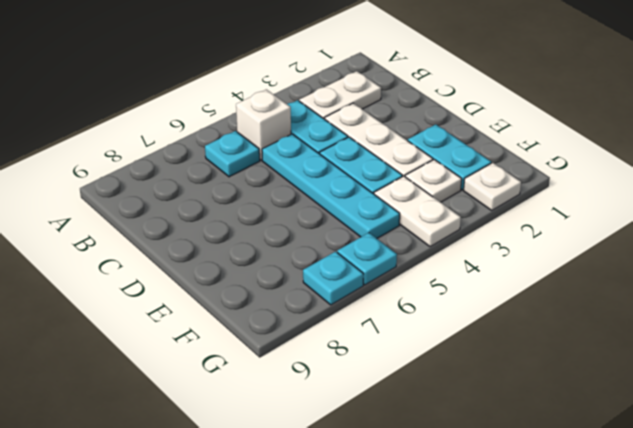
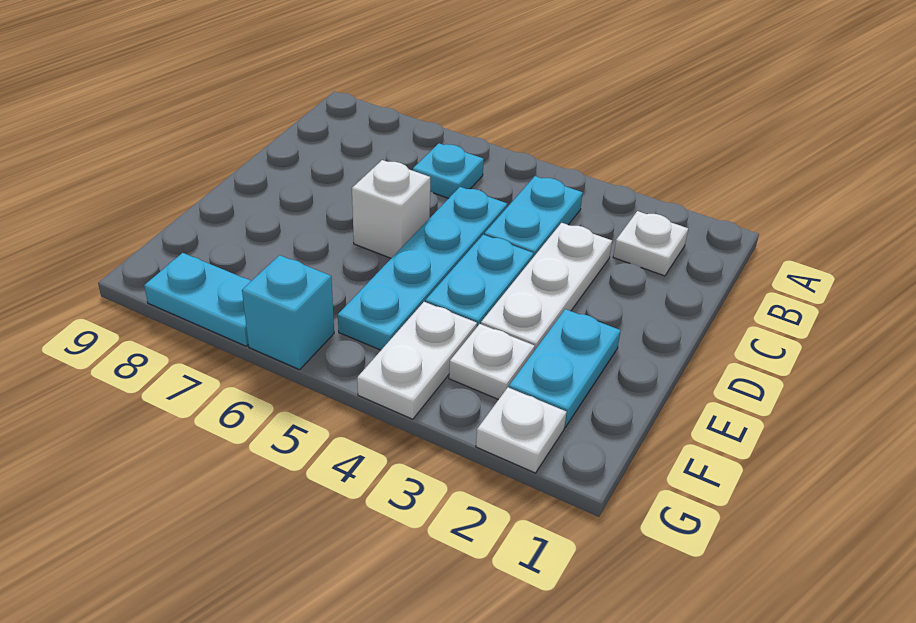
white 1x2 plate [299,71,381,119] -> white 1x1 plate [613,211,688,276]
white 1x1 brick [236,89,291,160] -> white 1x1 brick moved to [352,160,430,258]
cyan 1x1 plate [337,233,397,285] -> cyan 1x1 brick [242,255,334,370]
cyan 1x1 plate [303,251,363,305] -> cyan 1x2 plate [144,253,251,346]

